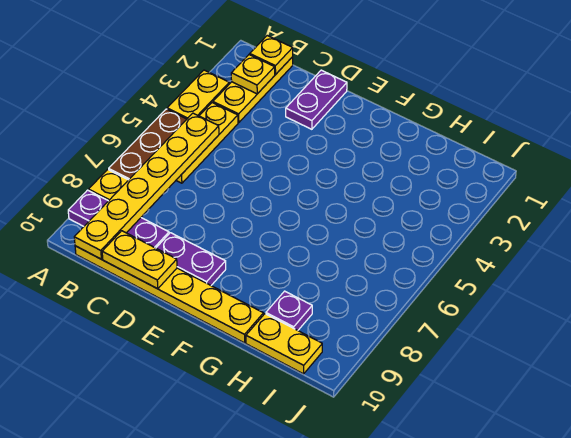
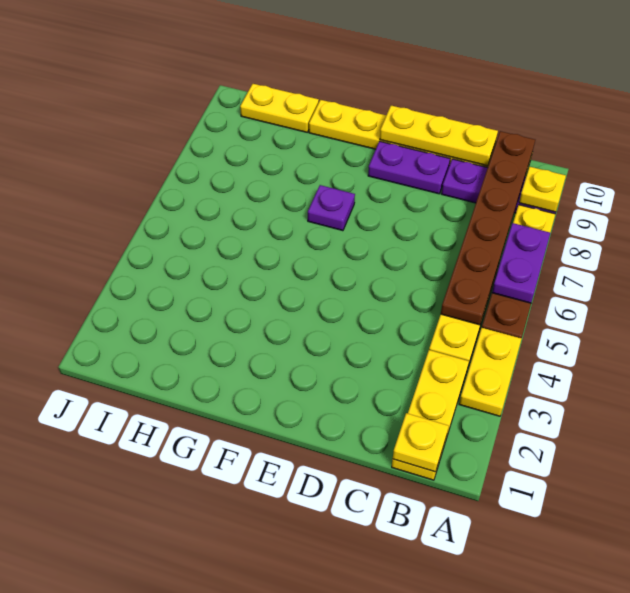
yellow 1x1 plate [231,55,275,94] -> yellow 1x1 plate moved to [519,167,566,212]
yellow 1x6 plate [74,113,219,259] -> brown 1x6 plate [441,131,535,325]
yellow 1x2 plate [102,231,177,289] -> yellow 1x3 plate [380,106,498,166]
purple 1x2 plate [286,70,347,129] -> purple 1x2 plate moved to [492,223,550,303]
purple 1x1 plate [266,291,312,330] -> purple 1x1 plate moved to [308,185,355,231]

